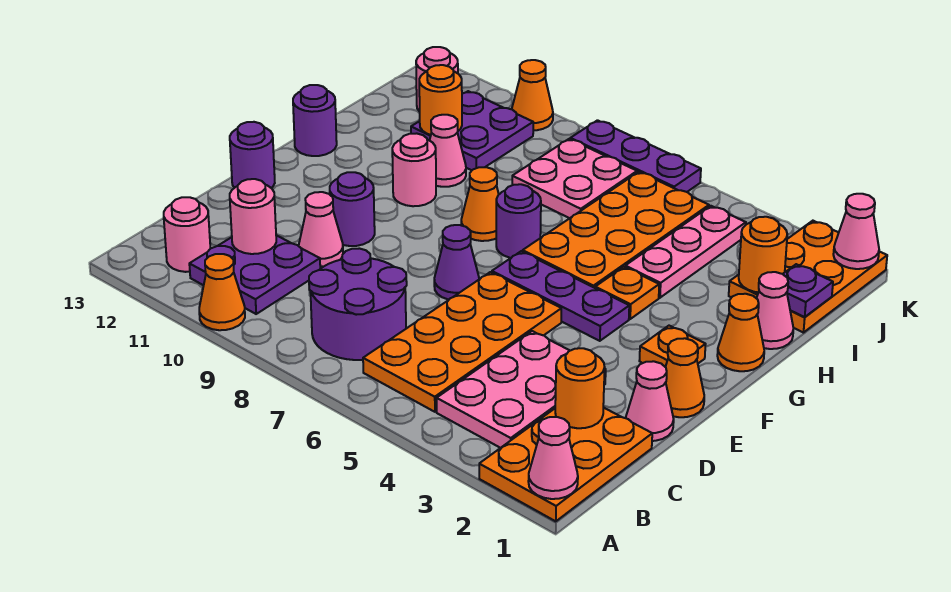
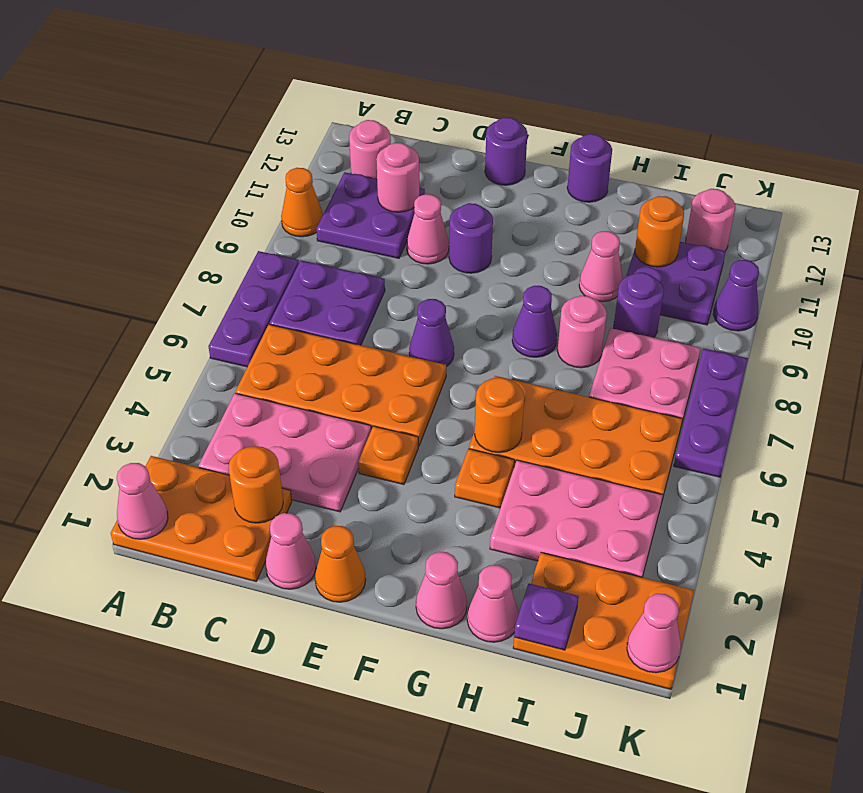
purple 2x2 round brick [309,248,407,360] -> purple 2x2 plate [270,261,385,345]
orange 1x1 plate [639,326,706,367] -> orange 1x1 plate moved to [358,426,418,484]
purple 1x3 plate [492,251,629,341] -> purple 1x3 plate moved to [208,251,299,367]
orange 1x1 cone [717,294,764,371] -> pink 1x1 cone [416,552,467,629]
purple 1x1 round brick [496,184,541,258] -> purple 1x1 round brick moved to [614,273,664,338]
orange 1x1 cone [461,167,499,241] -> purple 1x1 cone [512,286,557,357]
pink 1x1 round brick [392,133,436,206] -> pink 1x1 round brick moved to [558,296,607,368]
pink 1x3 plate [625,206,746,298] -> pink 2x3 plate [490,460,663,577]
orange 1x1 round brick [739,217,787,292] -> orange 1x1 round brick moved to [475,378,524,453]
orange 1x1 cone [512,60,553,130] -> purple 1x1 cone [713,260,759,331]

